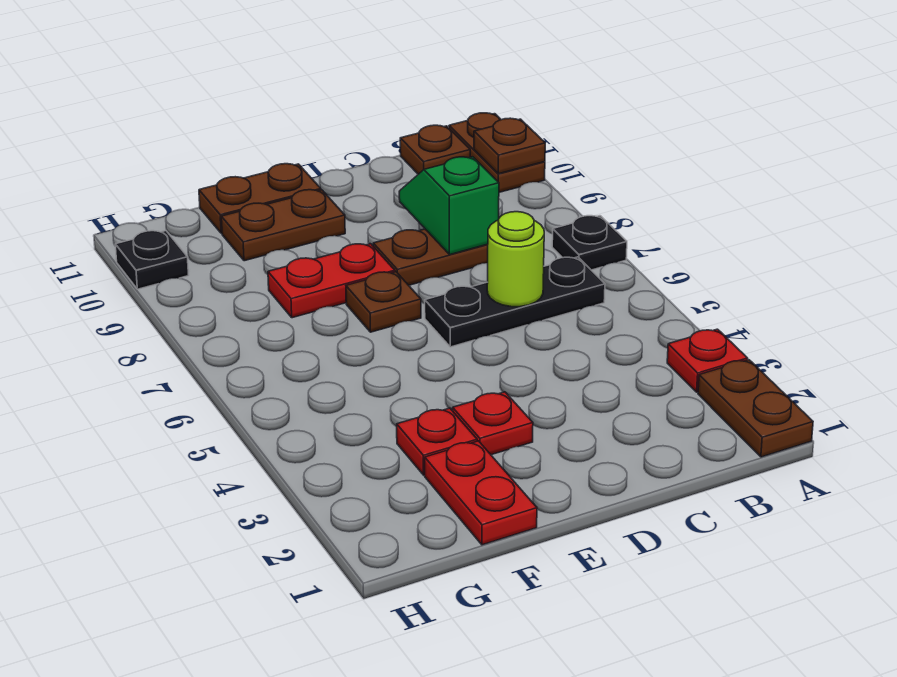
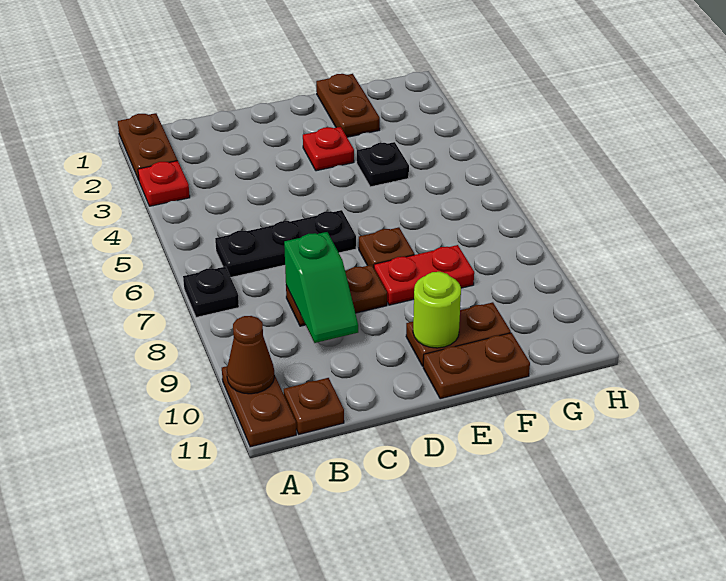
brown 1x1 plate [474,118,545,174] -> brown 1x1 cone [227,316,274,394]
lime 1x1 round brick [487,212,544,307] -> lime 1x1 round brick moved to [413,272,461,348]
red 1x2 plate [425,441,537,545] -> brown 1x2 plate [316,74,380,137]
red 1x1 plate [397,408,477,475] -> none
black 1x1 plate [115,231,188,289] -> black 1x1 plate moved to [357,142,409,187]

